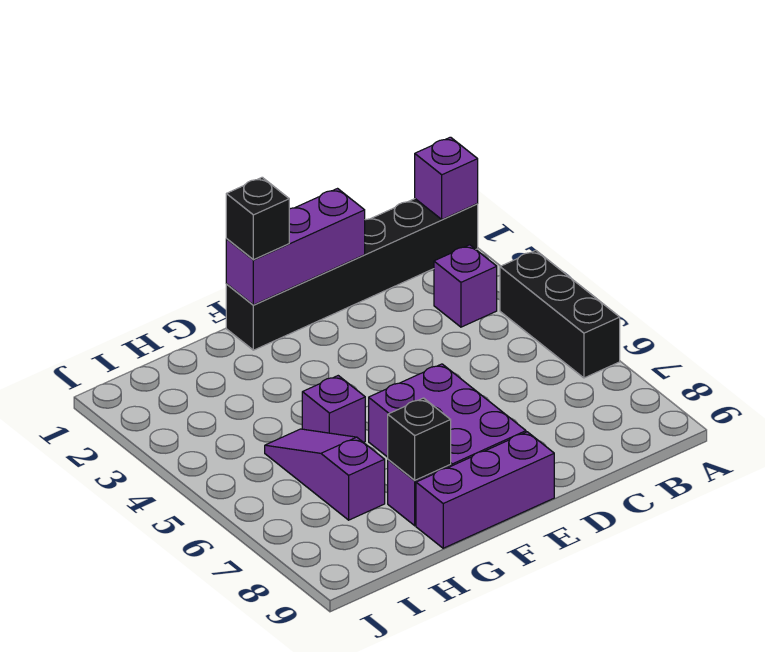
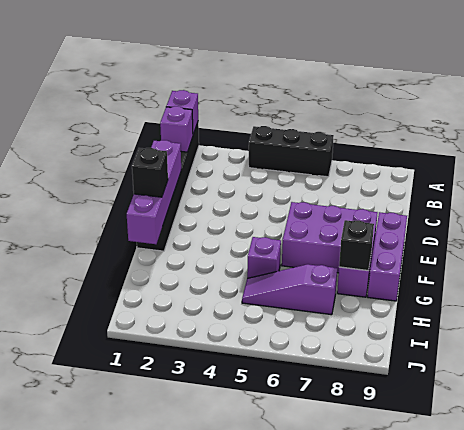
purple 1x1 brick [434,245,497,327] -> purple 1x1 brick moved to [160,106,193,152]
purple 1x3 brick [226,189,365,305] -> purple 1x4 brick [127,140,181,244]

